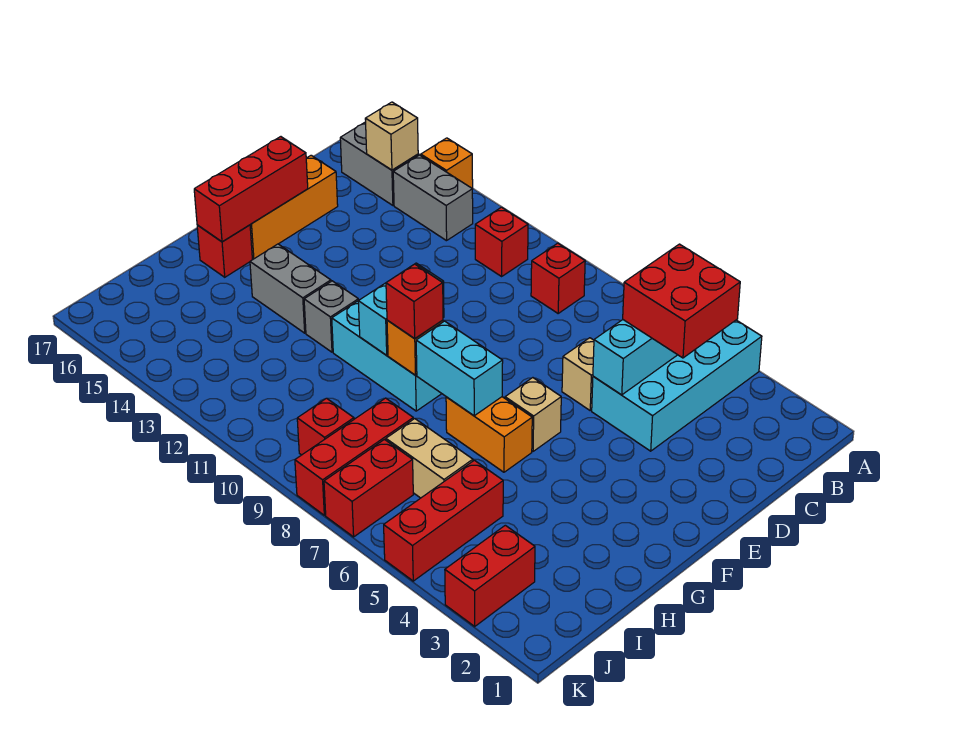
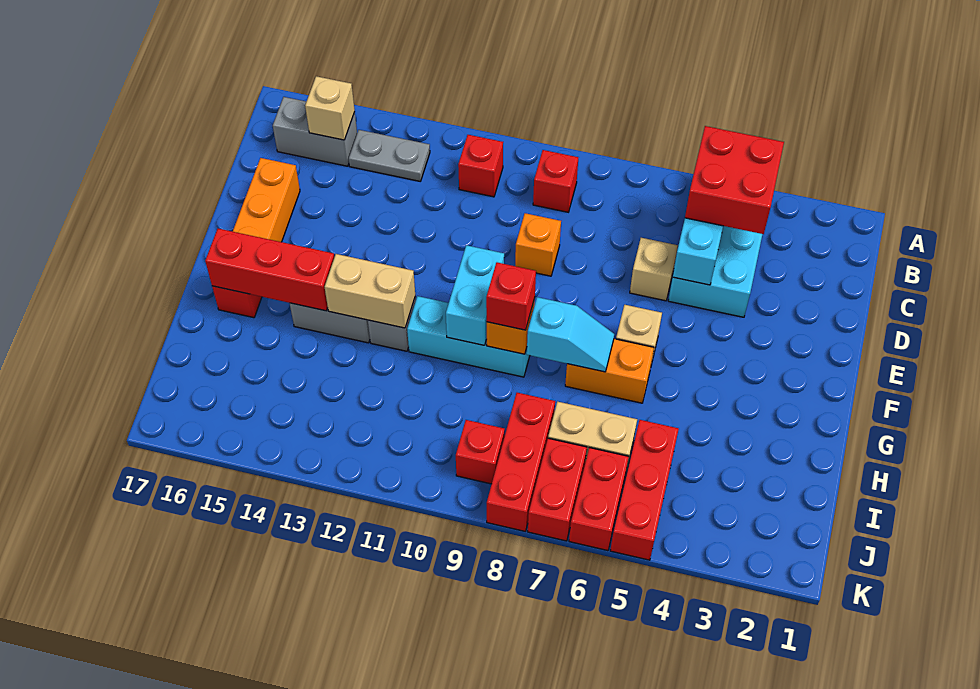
orange 1x1 brick [421,138,473,189] -> orange 1x1 brick moved to [515,213,561,276]
grey 1x2 brick [393,155,473,241] -> grey 1x2 plate [349,130,430,181]
red 1x3 brick [194,137,308,242] -> red 1x3 brick turned to [205,229,334,311]
cyan 1x2 brick [416,321,503,416] -> cyan 1x2 slope [527,297,614,372]
none -> tan 1x2 brick [325,254,415,328]
red 1x2 brick [445,525,535,626] -> red 1x2 brick moved to [569,448,629,551]

